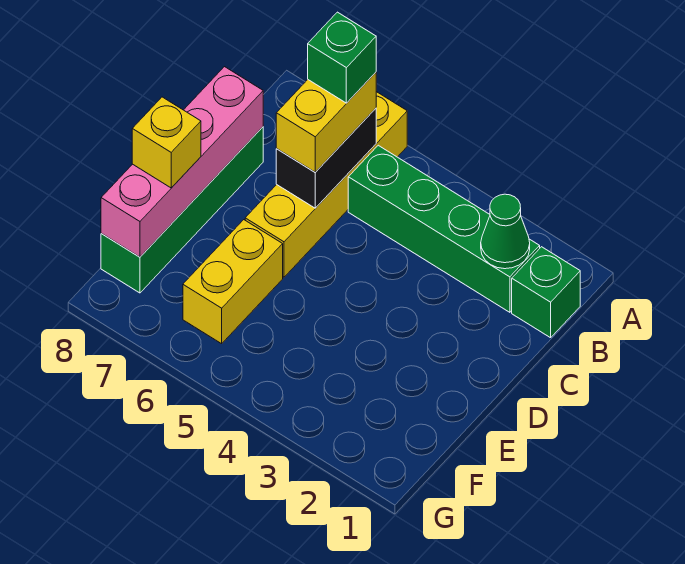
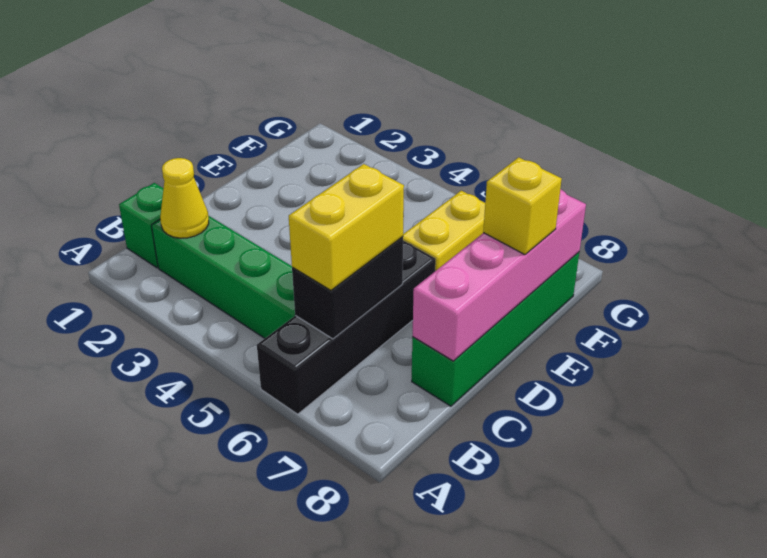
yellow 1x4 brick [245,92,407,277] -> black 1x4 brick [257,240,436,414]
green 1x1 cone [481,194,530,269] -> yellow 1x1 cone [160,158,209,238]
green 1x1 brick [308,12,376,103] -> none

